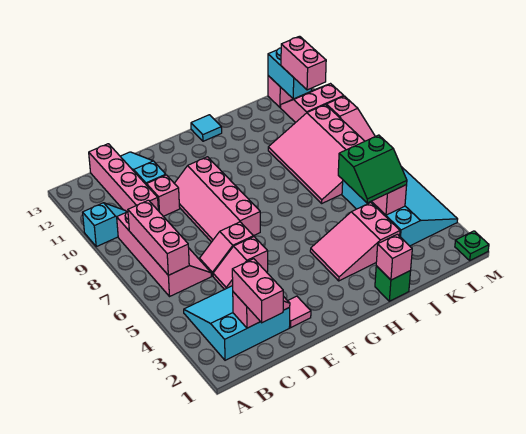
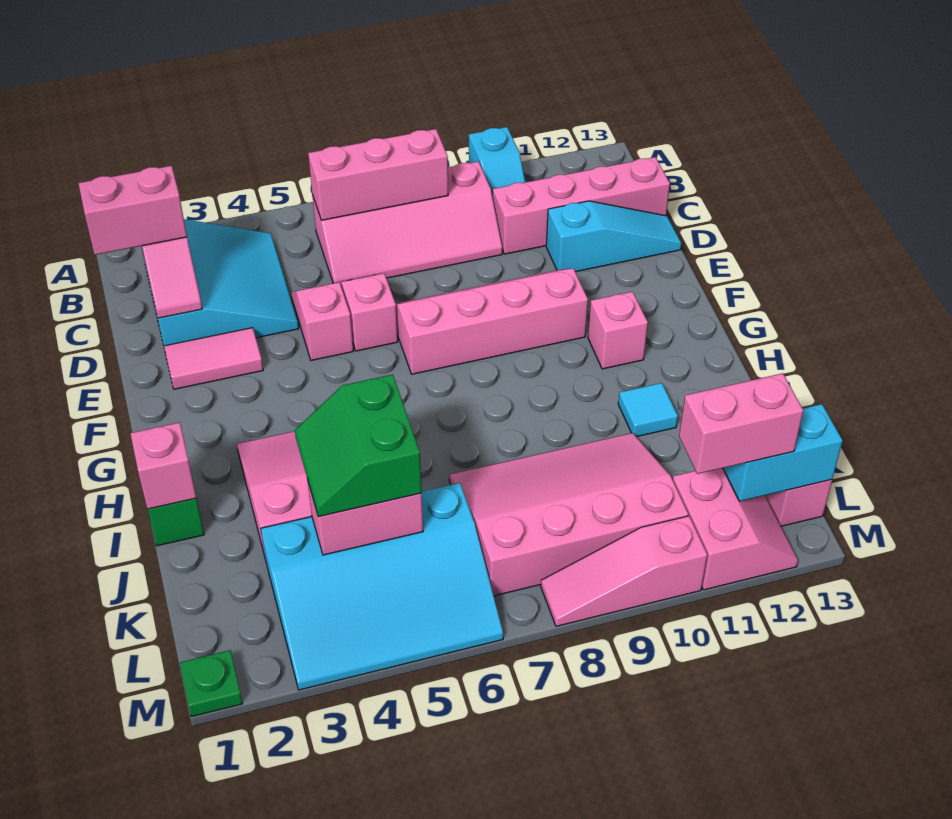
pink 1x1 brick [147,175,180,216] -> pink 1x1 brick moved to [588,292,648,369]
pink 1x1 tile [288,296,311,328] -> pink 1x2 tile [164,328,263,389]
cyan 1x1 tile [191,115,222,141] -> cyan 1x1 tile moved to [618,383,678,437]

